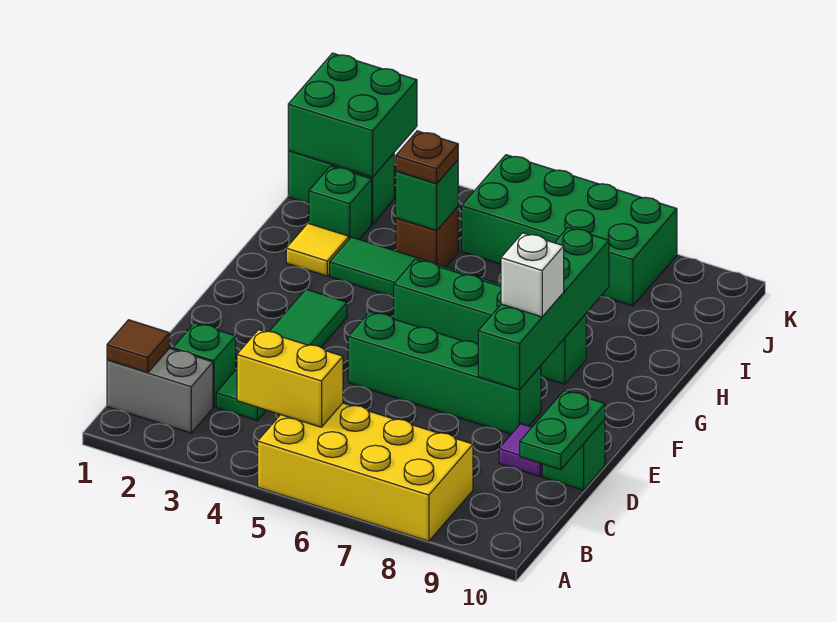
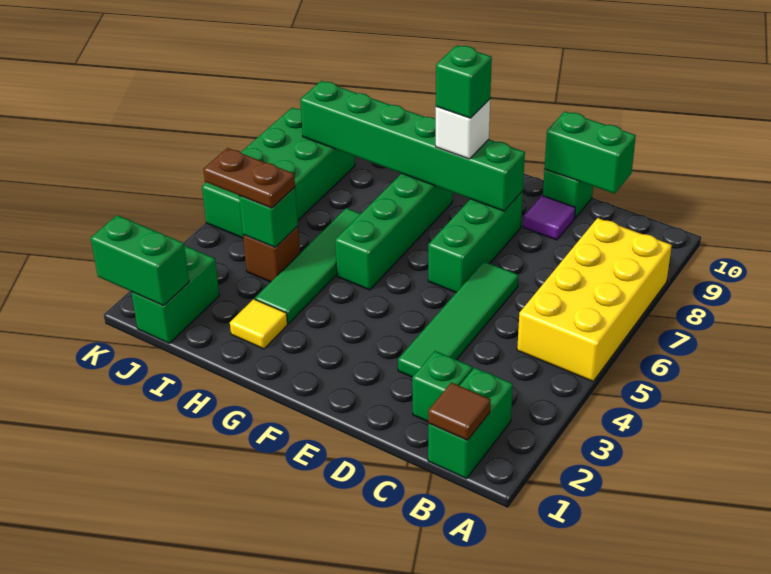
grey 1x2 brick [107,348,213,433] -> green 1x2 brick [428,368,513,479]
yellow 1x2 brick [237,330,343,427] -> none
green 1x4 tile [216,289,347,420] -> green 1x4 tile turned to [398,262,518,377]
green 1x2 plate [520,391,605,470] -> green 1x2 brick [544,112,636,194]
green 1x4 brick [348,312,541,434] -> green 1x3 brick [428,191,523,292]
green 1x4 brick [478,227,609,390] -> green 1x6 brick [300,81,525,211]
green 1x1 brick [309,166,372,239] -> green 1x1 brick moved to [436,45,492,118]
brown 1x1 plate [396,131,458,184] -> brown 1x2 plate [203,148,295,208]
green 2x2 brick [288,53,417,177] -> green 1x2 brick [91,215,189,306]

